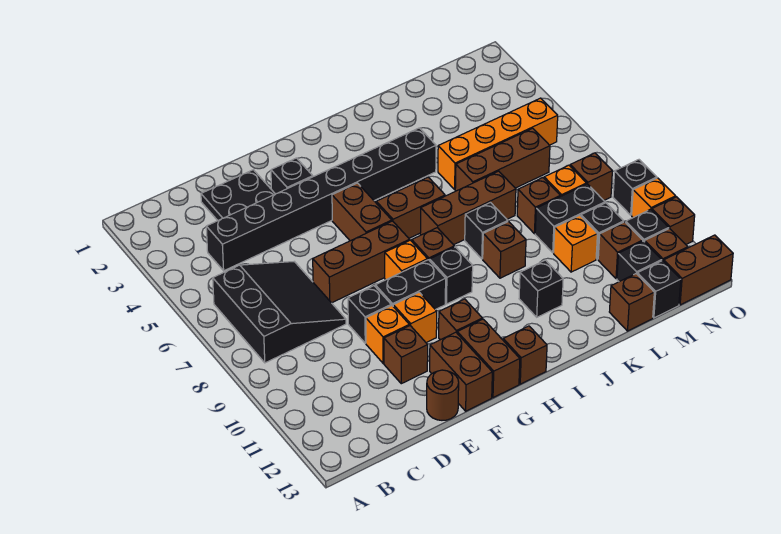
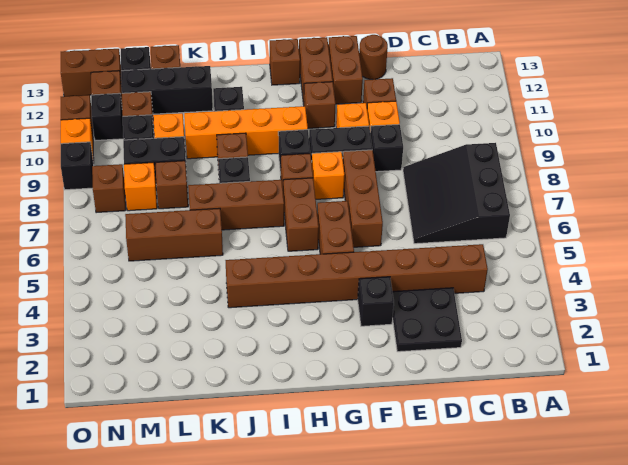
black 1x8 brick [206,128,436,271] -> brown 1x8 brick [225,244,488,308]
brown 1x3 brick [313,221,410,303] -> brown 1x3 brick turned to [343,150,383,247]
brown 1x2 brick [376,177,445,238] -> brown 1x2 brick turned to [283,178,319,251]
orange 1x4 brick [438,98,558,189] -> orange 1x4 brick moved to [184,106,308,159]
black 1x1 brick [617,241,662,282] -> black 1x3 brick [121,66,213,114]

